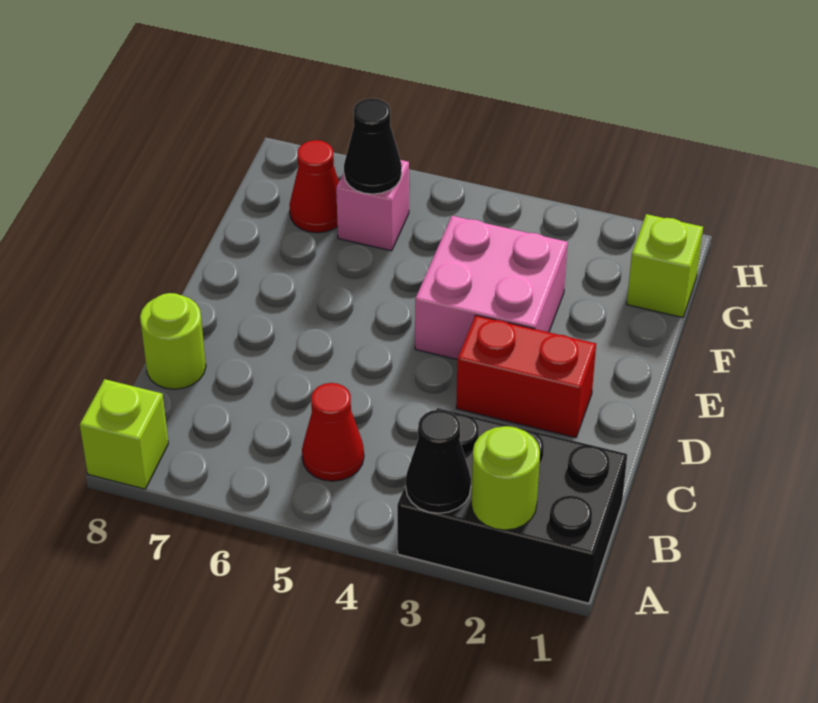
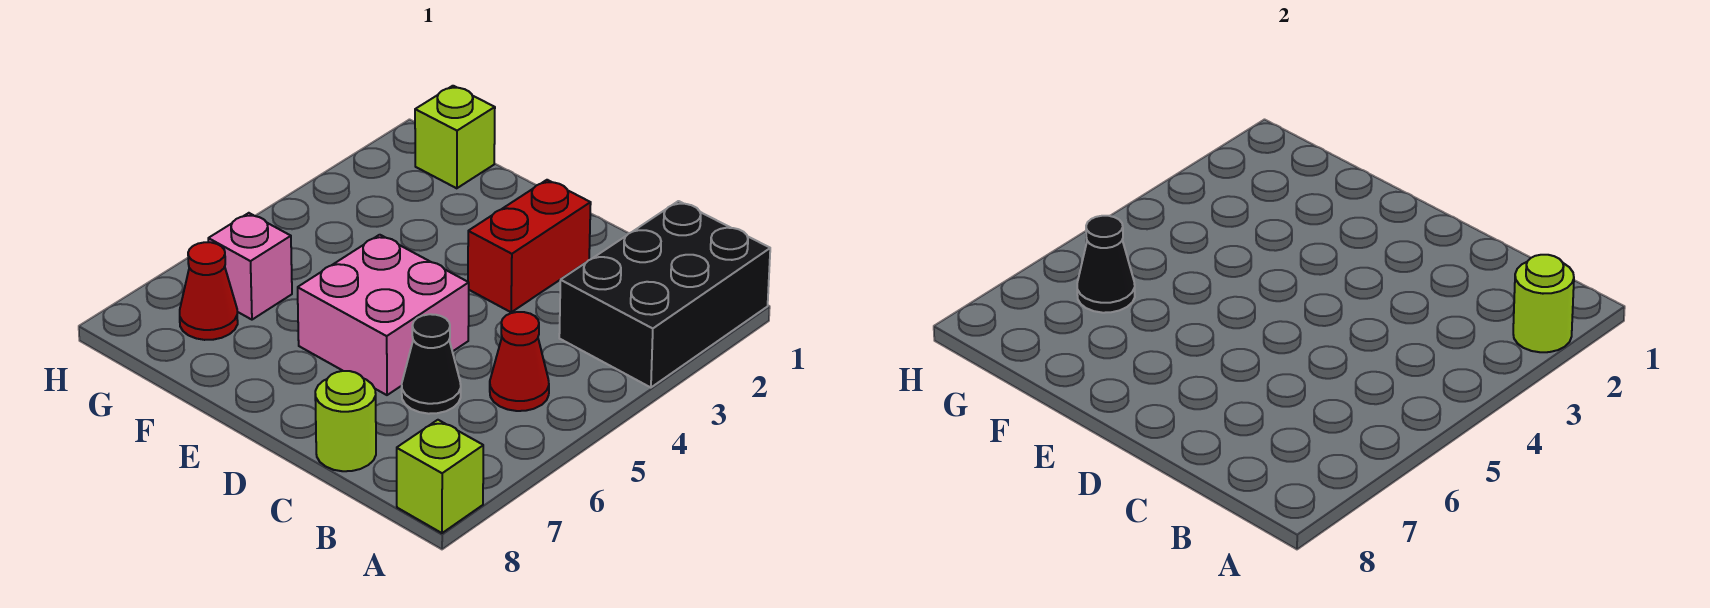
black 1x1 cone [406,410,471,513] -> black 1x1 cone moved to [402,314,461,414]
pink 2x2 brick [415,216,568,359] -> pink 2x2 brick moved to [298,235,469,395]

